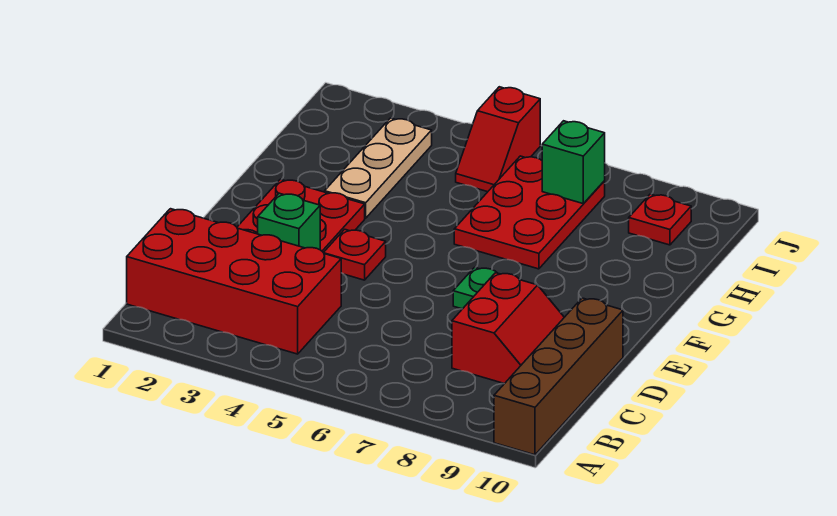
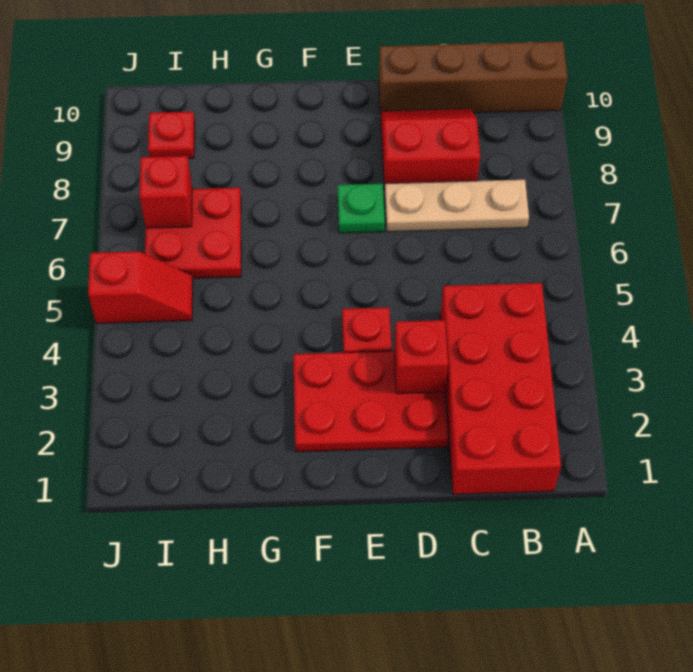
green 1x1 brick [258,193,320,250] -> red 1x1 brick [394,320,448,394]
tan 1x3 plate [325,118,432,218] -> tan 1x3 plate moved to [385,180,529,232]
red 2x3 plate [454,156,605,269] -> red 2x2 plate [145,188,241,278]
green 1x1 brick [542,121,605,204] -> red 1x1 brick [139,156,192,228]

